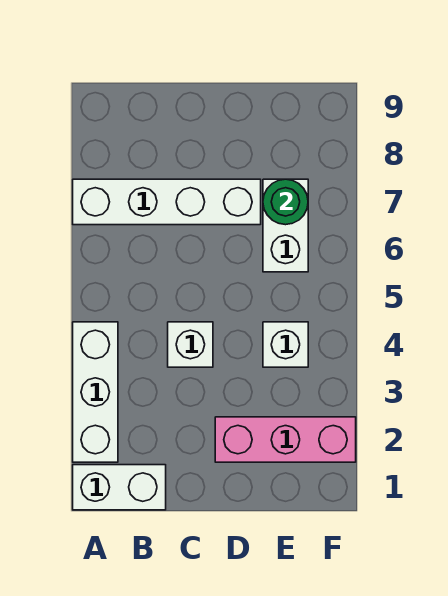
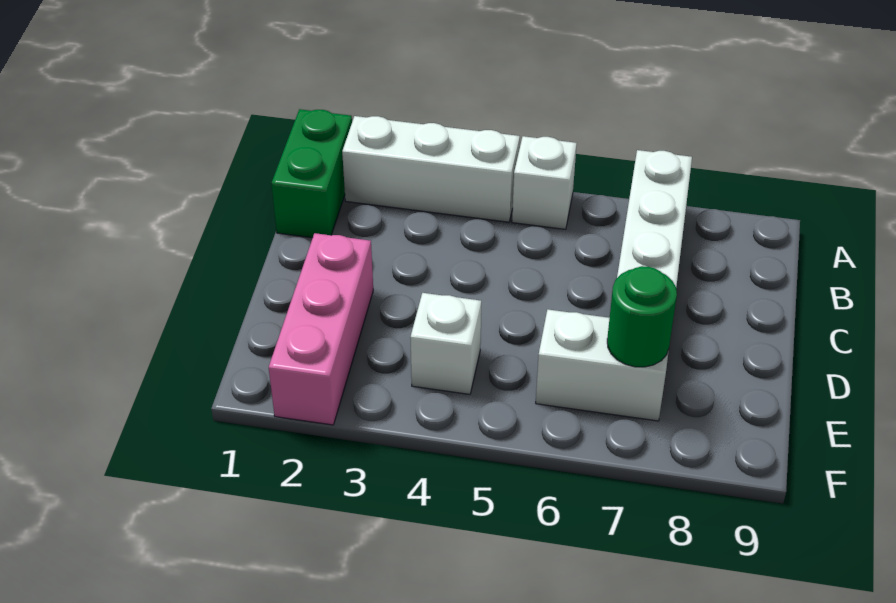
white 1x2 brick [73,465,166,510] -> green 1x2 brick [271,109,352,238]
white 1x1 brick [168,322,213,367] -> white 1x1 brick moved to [512,136,577,229]

